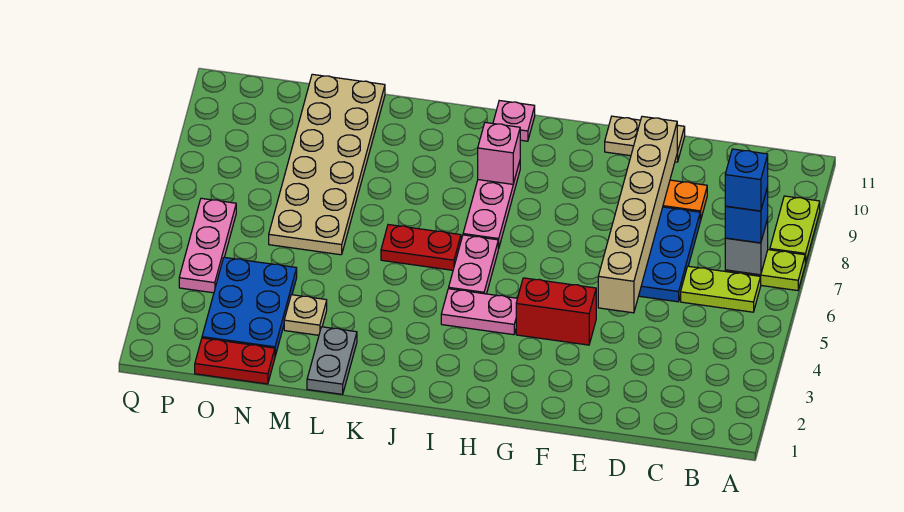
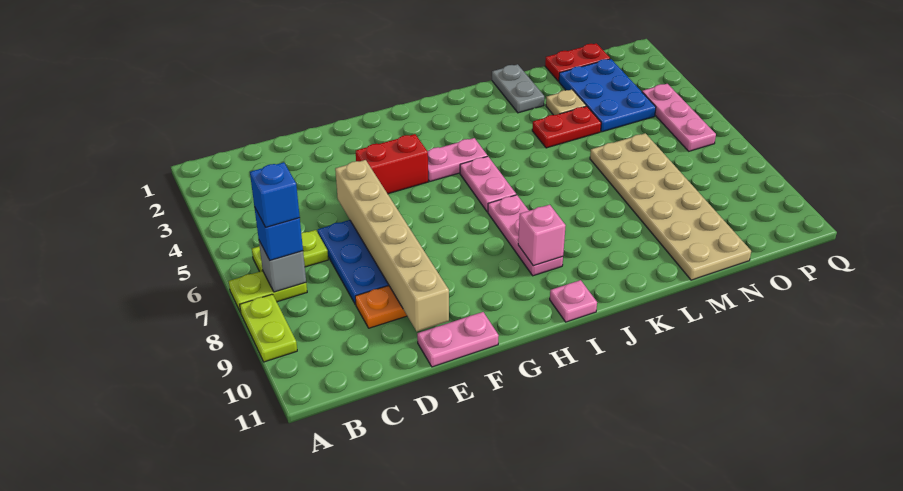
tan 1x2 plate [605,116,685,162] -> pink 1x2 plate [417,312,499,367]
red 1x2 plate [381,225,461,270] -> red 1x2 plate moved to [532,106,601,148]

